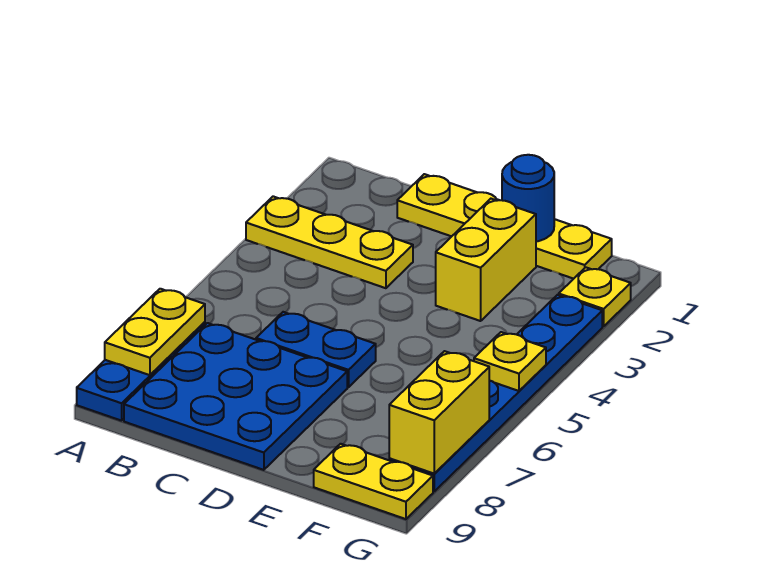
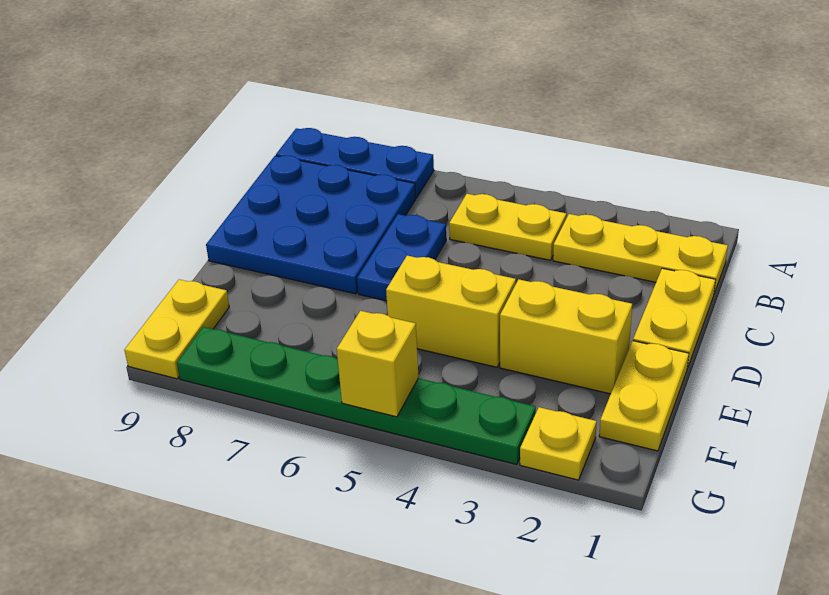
yellow 1x3 plate [246,196,413,288] -> yellow 1x3 plate turned to [553,214,728,293]
yellow 1x2 plate [105,289,205,375] -> yellow 1x2 plate moved to [449,194,566,260]
blue 1x1 round brick [502,155,554,242] -> none
blue 1x6 plate [389,295,602,491] -> green 1x6 plate [177,327,536,465]
yellow 1x1 plate [474,332,546,391] -> yellow 1x1 brick [337,311,419,417]
yellow 1x2 brick [389,351,489,473] -> yellow 1x2 brick moved to [386,256,516,367]

